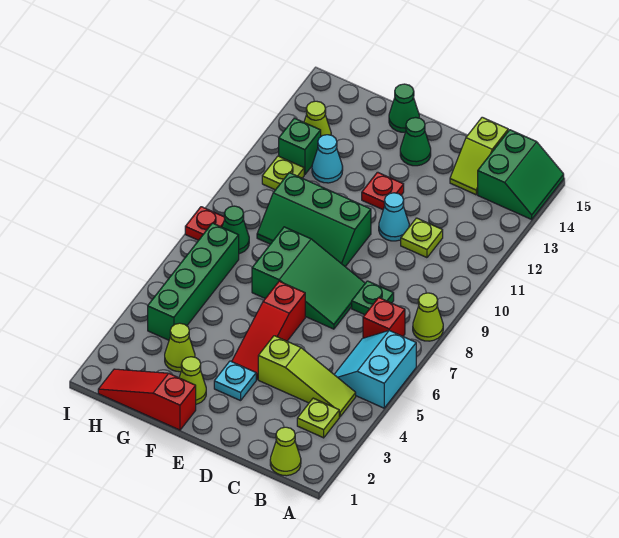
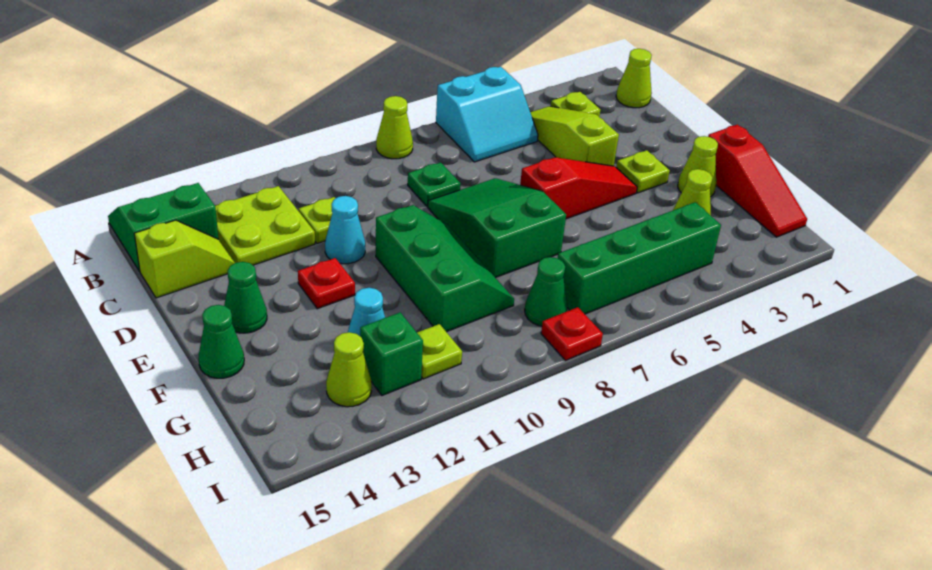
red 1x1 brick [363,297,405,338] -> none
none -> lime 2x2 plate [215,186,315,265]
cyan 1x1 plate [214,361,256,401] -> lime 1x1 plate [616,150,670,193]

